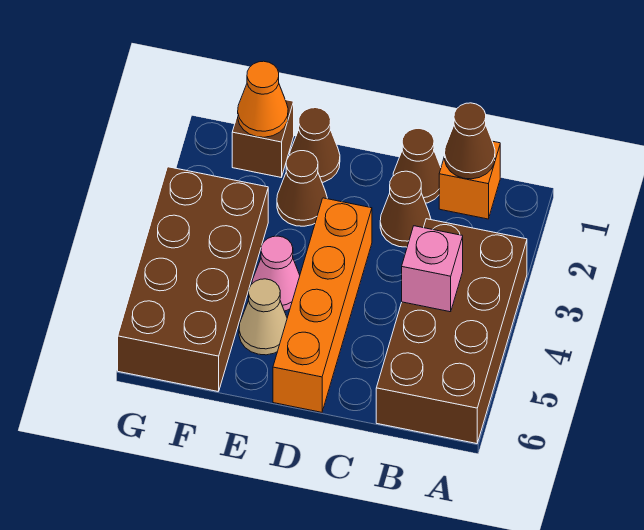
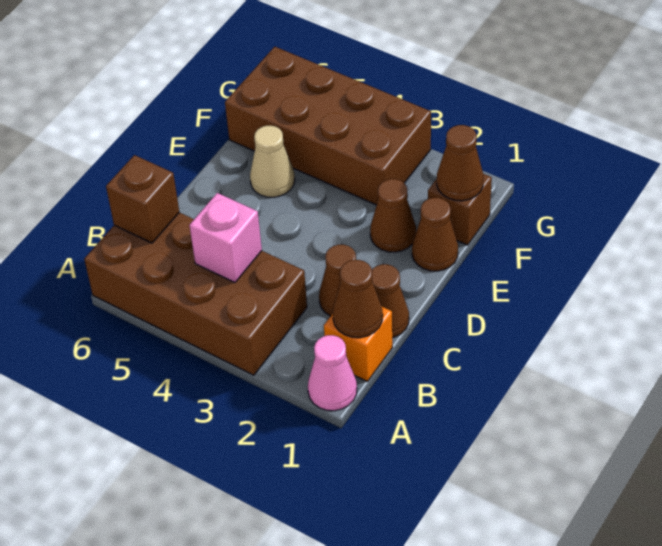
none -> brown 1x1 brick [106,155,179,243]
orange 1x4 brick [273,198,372,412] -> none
pink 1x1 cone [252,236,300,311] -> pink 1x1 cone moved to [308,335,357,411]
orange 1x1 cone [238,61,288,137] -> brown 1x1 cone [437,125,483,201]

